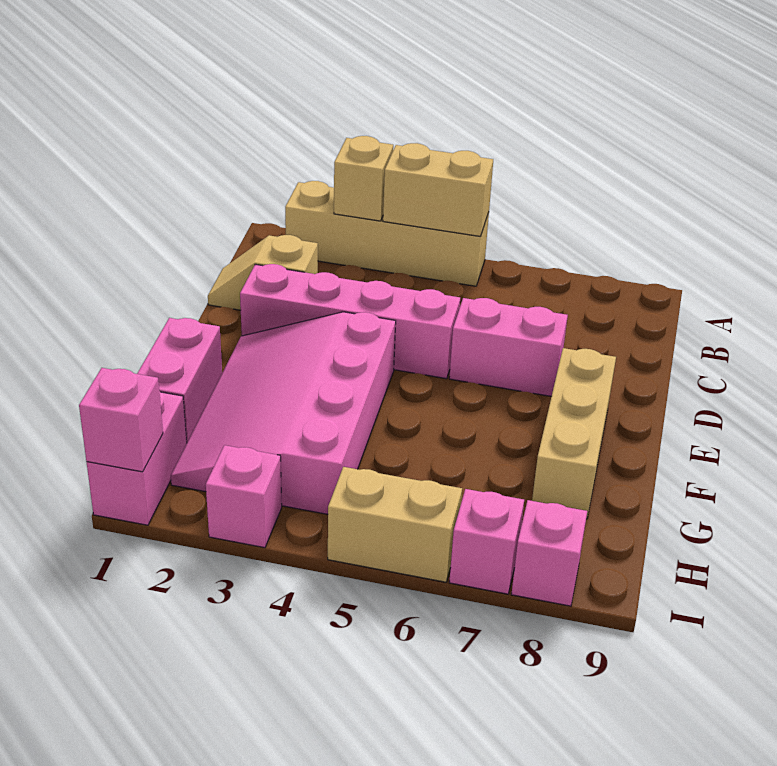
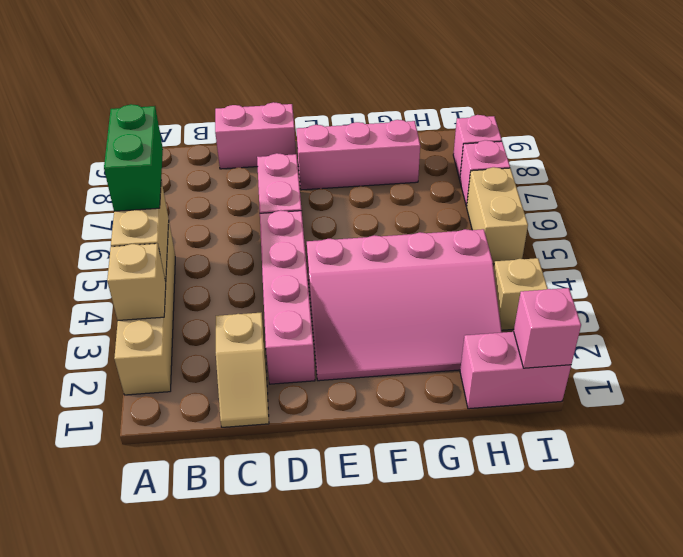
none -> green 1x2 brick [104,104,163,211]
tan 1x3 brick [532,348,616,519] -> pink 1x3 brick [296,120,420,190]
pink 1x2 brick [137,318,222,442] -> pink 1x2 brick moved to [215,102,296,169]
pink 1x1 brick [206,445,282,548] -> tan 1x1 brick [494,258,548,330]

